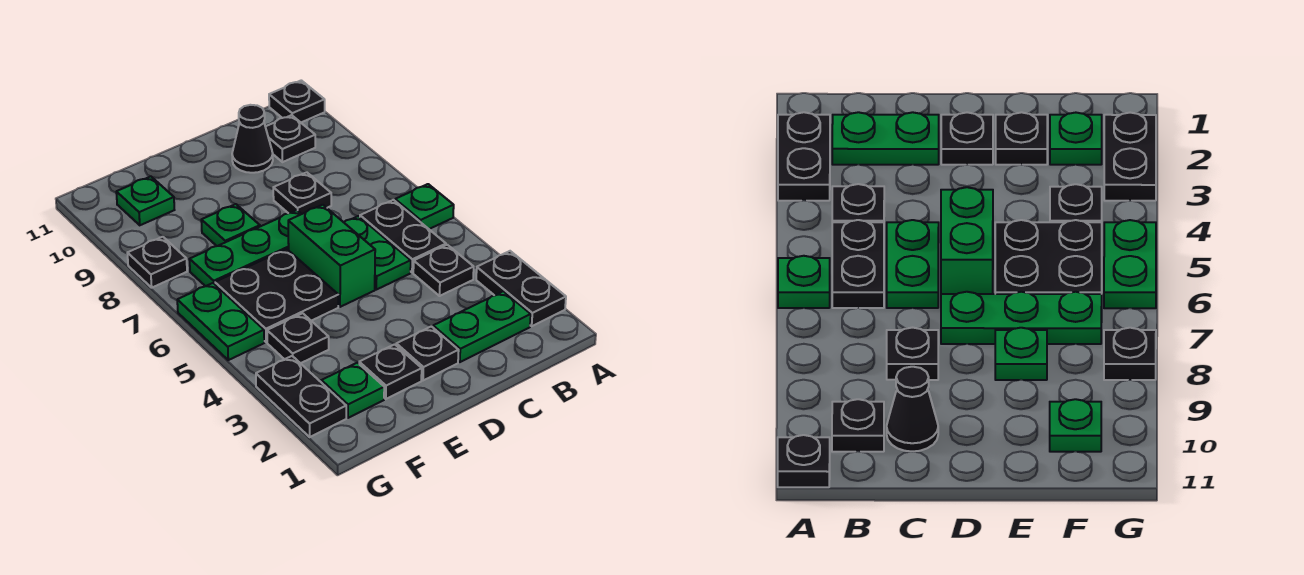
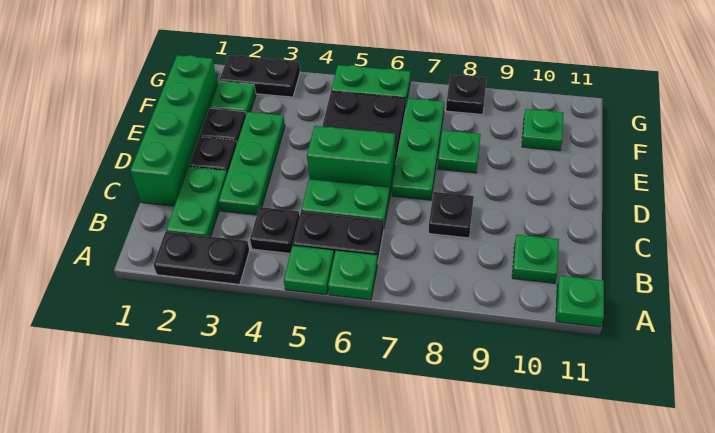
none -> green 1x1 plate [284,246,334,295]
black 1x1 plate [269,80,325,122] -> green 1x1 plate [556,276,604,327]
black 1x1 plate [265,115,315,162] -> green 1x1 plate [512,235,559,283]
none -> green 1x4 brick [130,55,218,206]
none -> green 1x3 plate [219,112,285,215]
black 1x1 cone [232,105,273,173] -> none
black 1x1 plate [267,313,329,363] -> none

